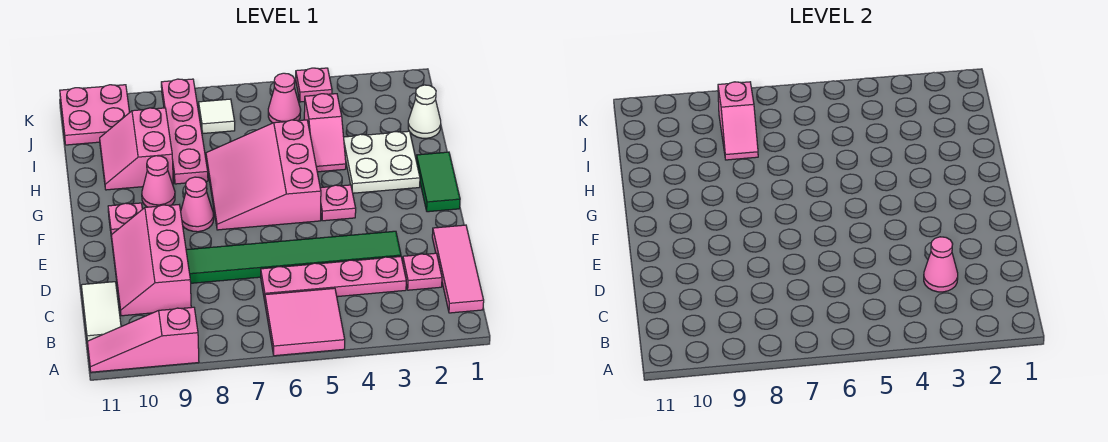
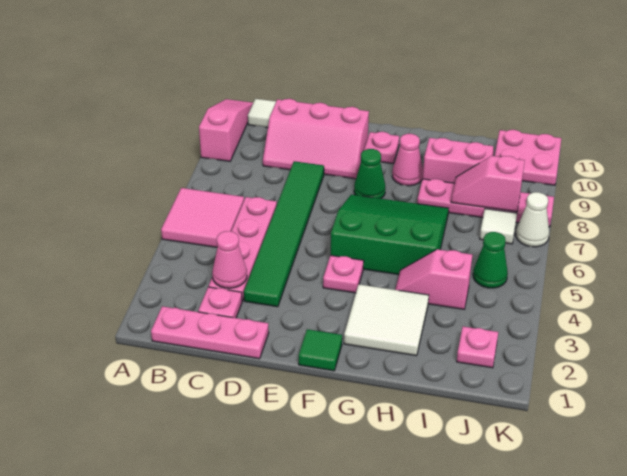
pink 1x3 tile [432,225,484,313] -> pink 1x3 plate [151,306,269,359]
pink 2x3 slope [111,205,191,316] -> pink 2x3 slope turned to [263,99,369,179]
green 1x2 tile [416,152,460,212] -> green 1x1 tile [299,329,342,371]
pink 3x3 slope [206,120,321,230] -> green 3x3 slope [331,194,449,275]
pink 1x1 cone [181,177,214,232] -> green 1x1 cone [354,149,385,199]
white 2x2 plate [344,131,420,193] -> white 2x2 tile [344,284,429,356]
white 1x1 cone [408,85,441,138] -> white 1x1 cone moved to [516,192,549,247]
pink 1x1 cone [268,73,301,123] -> green 1x1 cone [473,232,508,288]
pink 1x1 plate [296,68,332,102] -> pink 1x1 plate moved to [457,326,498,368]

